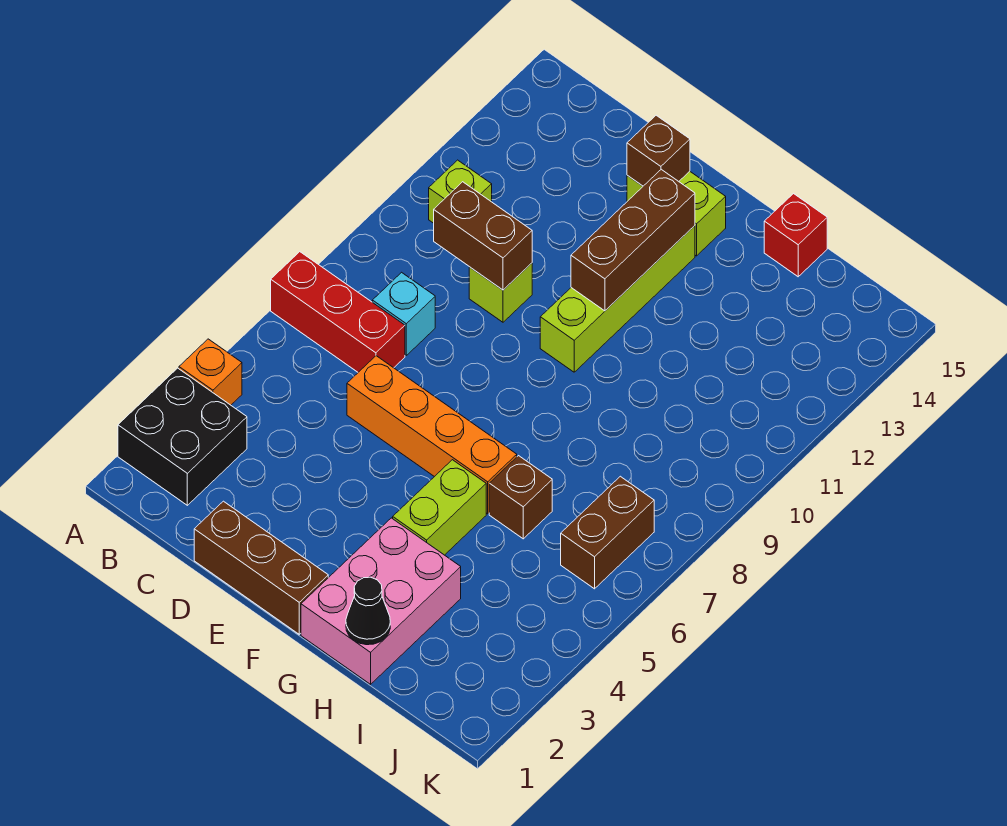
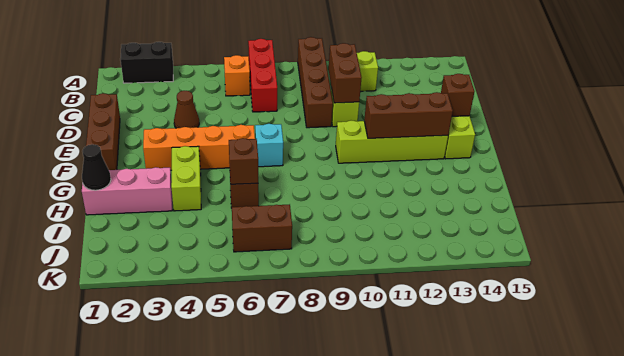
black 2x2 brick [118,368,247,505] -> black 1x2 brick [120,42,173,83]
orange 1x1 brick [179,339,242,405] -> orange 1x1 brick moved to [224,55,250,96]
none -> brown 1x4 brick [298,37,333,128]
cyan 1x1 brick [372,272,435,355] -> cyan 1x1 brick moved to [255,124,283,167]
none -> brown 1x1 cone [174,91,199,128]
orange 1x4 brick [347,356,517,514] -> orange 1x4 brick turned to [143,125,255,170]
pink 2x3 brick [301,518,461,684] -> pink 1x3 brick [82,167,172,215]
lime 1x2 brick [393,460,486,555] -> lime 1x2 brick turned to [171,146,201,211]
none -> brown 1x1 brick [229,138,258,184]
red 1x1 brick [764,194,827,277] -> none

